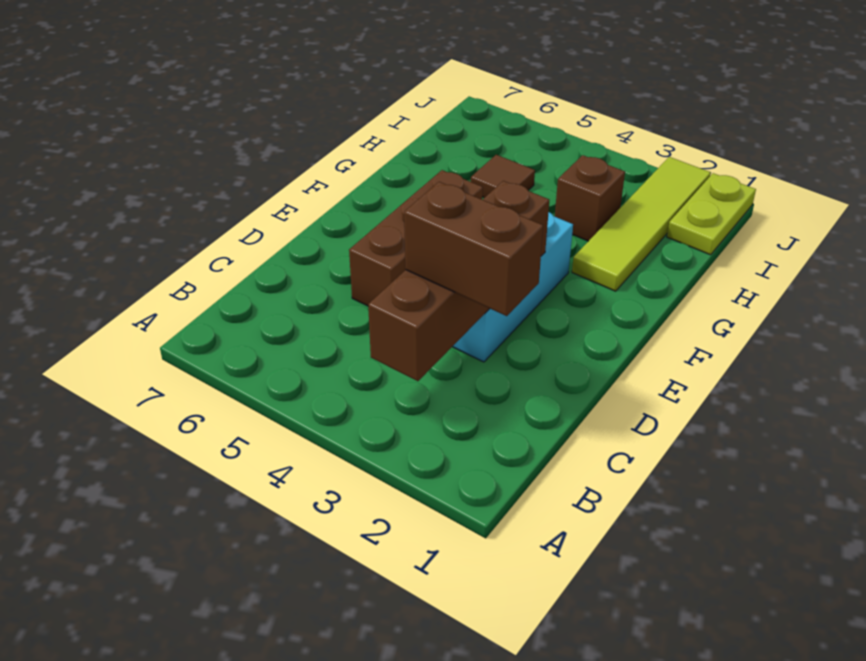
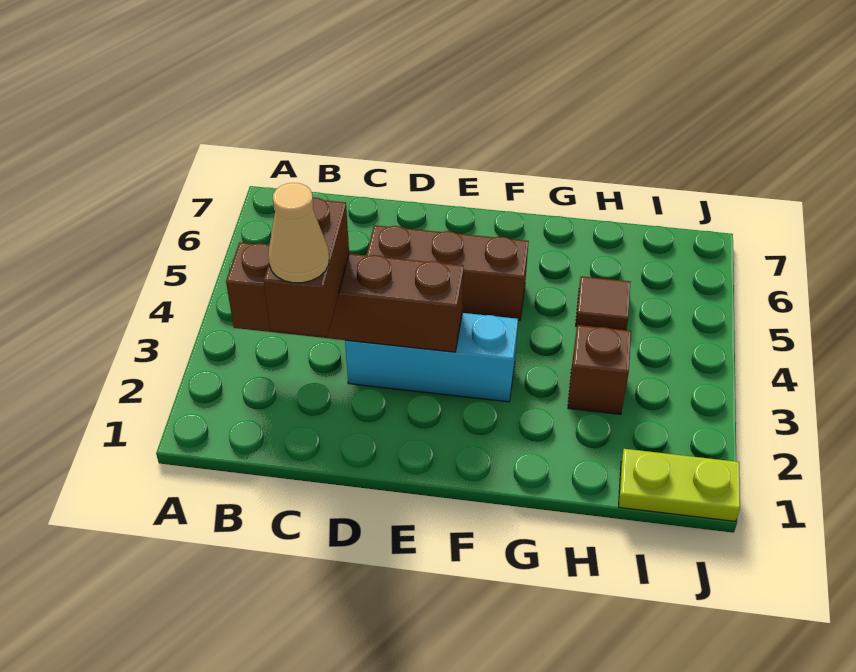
none -> tan 1x1 cone [268,183,329,283]
lime 1x4 tile [572,157,711,291] -> none

